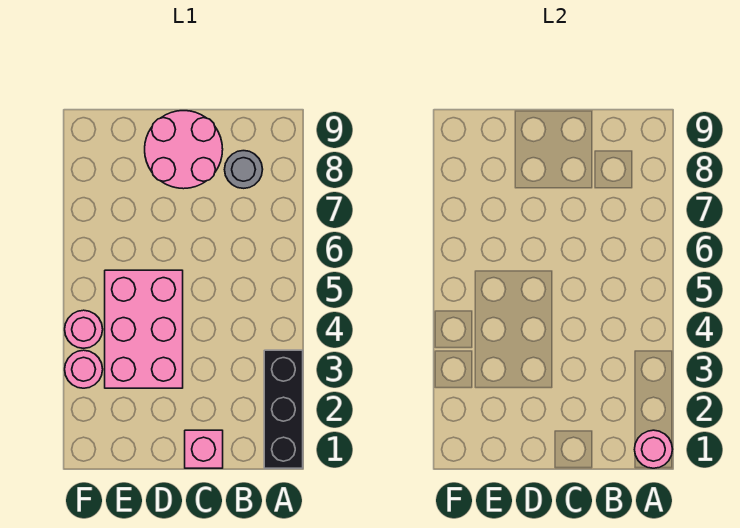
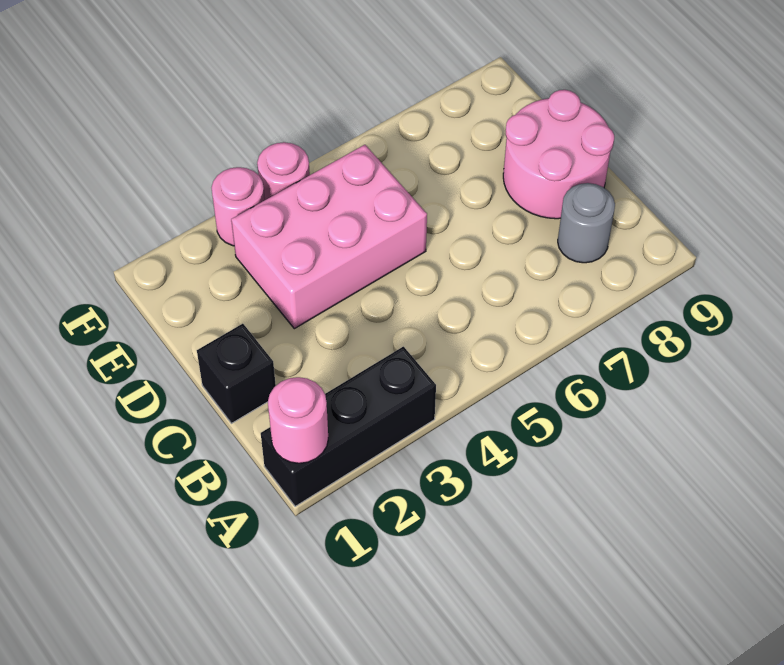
pink 1x1 brick [185,430,223,468] -> black 1x1 brick [197,324,276,423]

